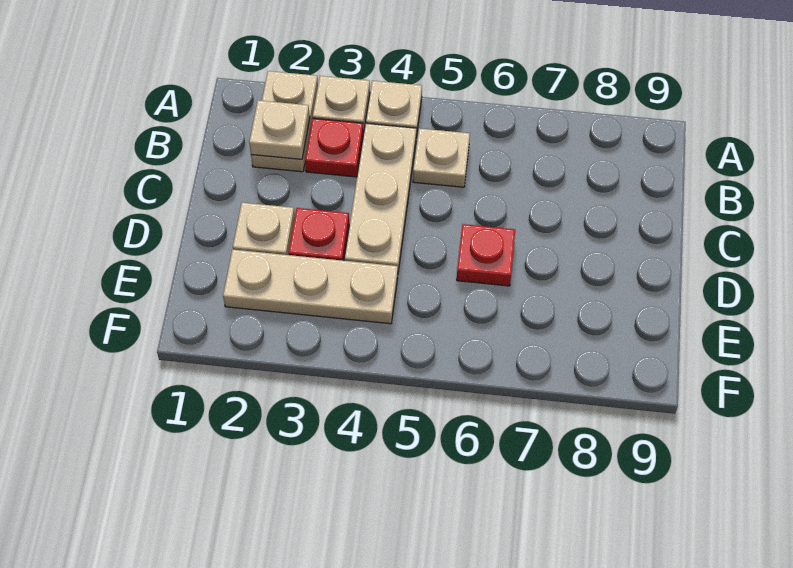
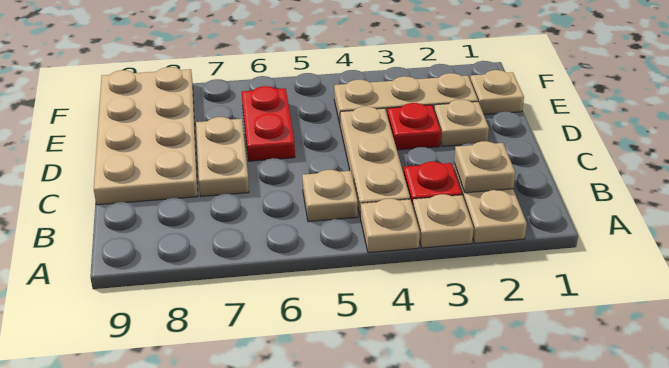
none -> tan 1x2 plate [196,117,249,196]
none -> tan 2x4 plate [94,67,198,205]
red 1x1 plate [457,224,515,286] -> red 1x2 plate [242,86,295,161]
none -> tan 1x1 plate [470,70,524,115]

